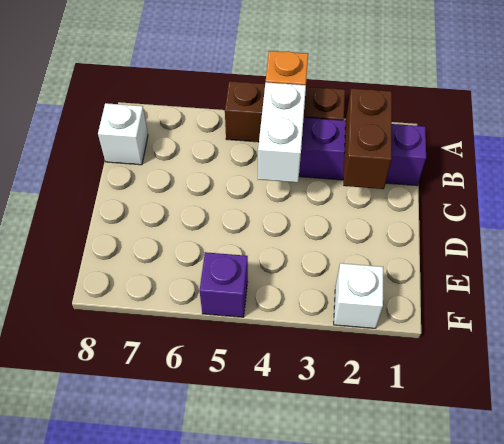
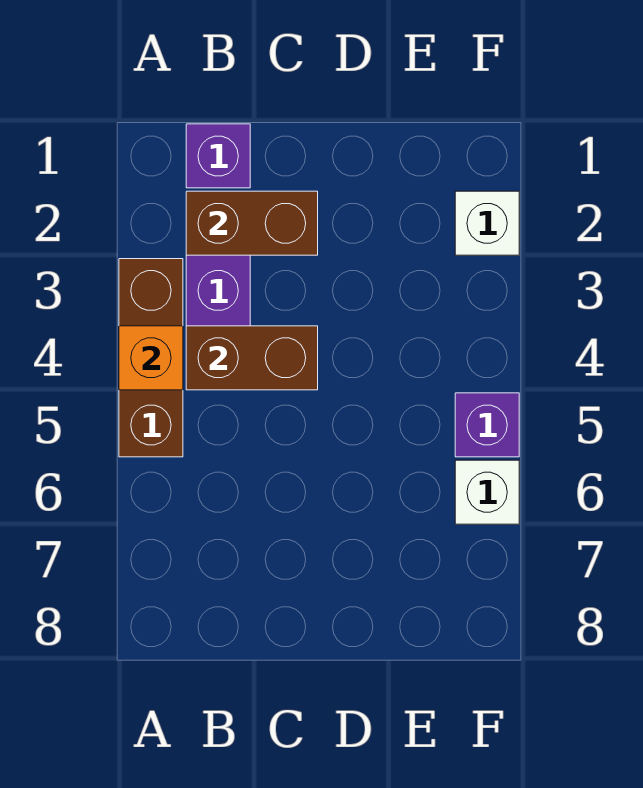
white 1x2 brick [258,82,306,183] -> brown 1x2 brick [186,326,318,390]
white 1x1 brick [98,103,148,165] -> white 1x1 brick moved to [455,460,519,524]

